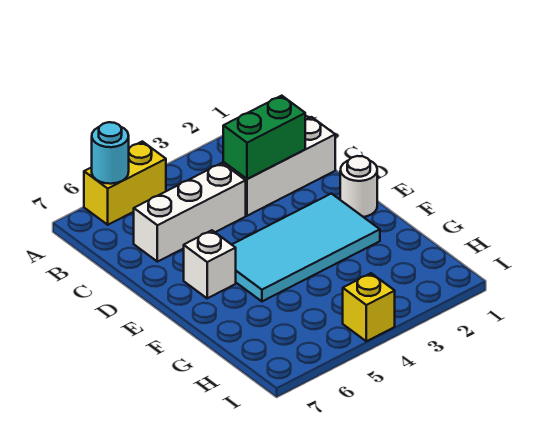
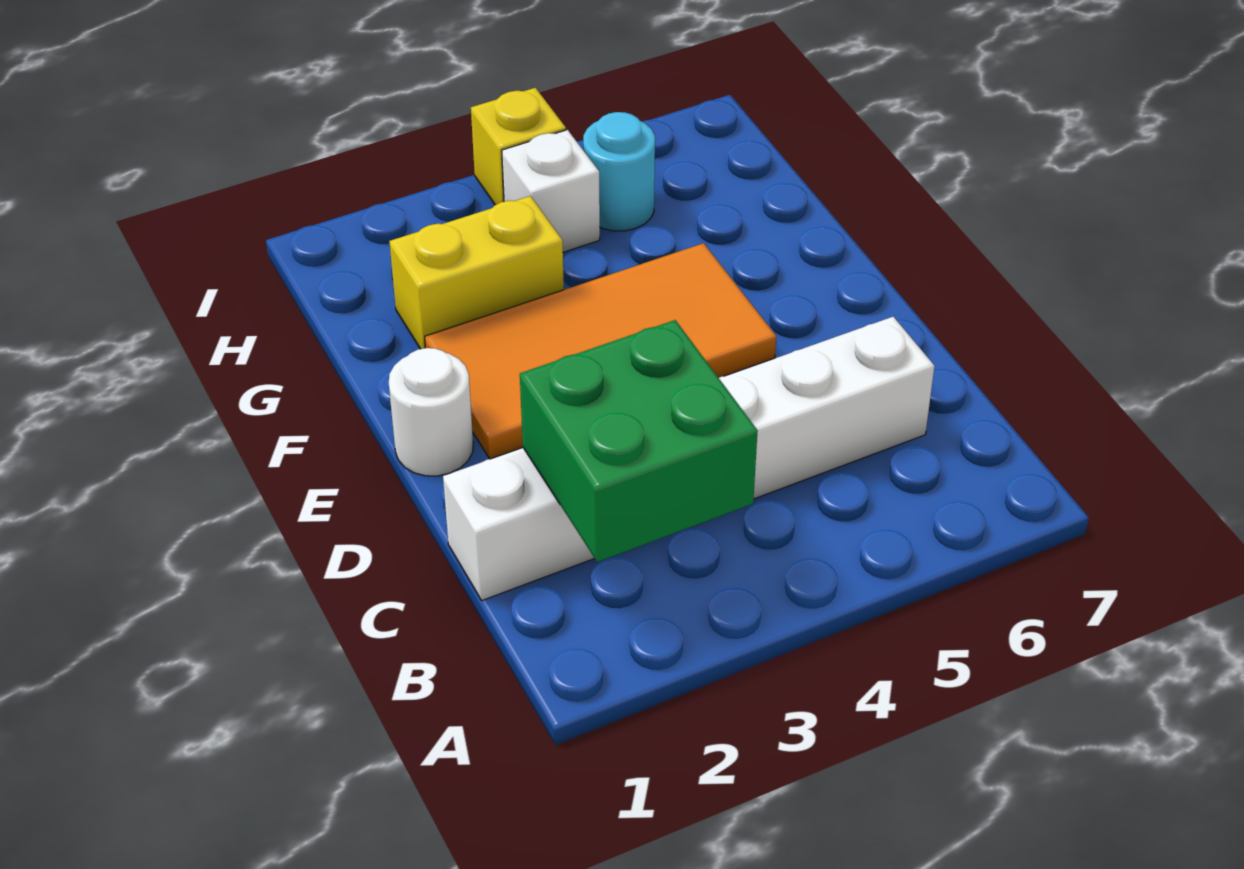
yellow 1x2 brick [84,141,166,225] -> yellow 1x2 brick moved to [389,196,564,349]
cyan 1x1 round brick [92,122,129,184] -> cyan 1x1 round brick moved to [583,112,655,231]
green 1x2 brick [223,96,305,179] -> green 2x2 brick [520,320,758,562]
cyan 2x4 tile [232,194,380,301] -> orange 2x4 tile [425,243,776,459]
white 1x1 brick [184,230,236,298] -> white 1x1 brick moved to [502,130,600,252]

